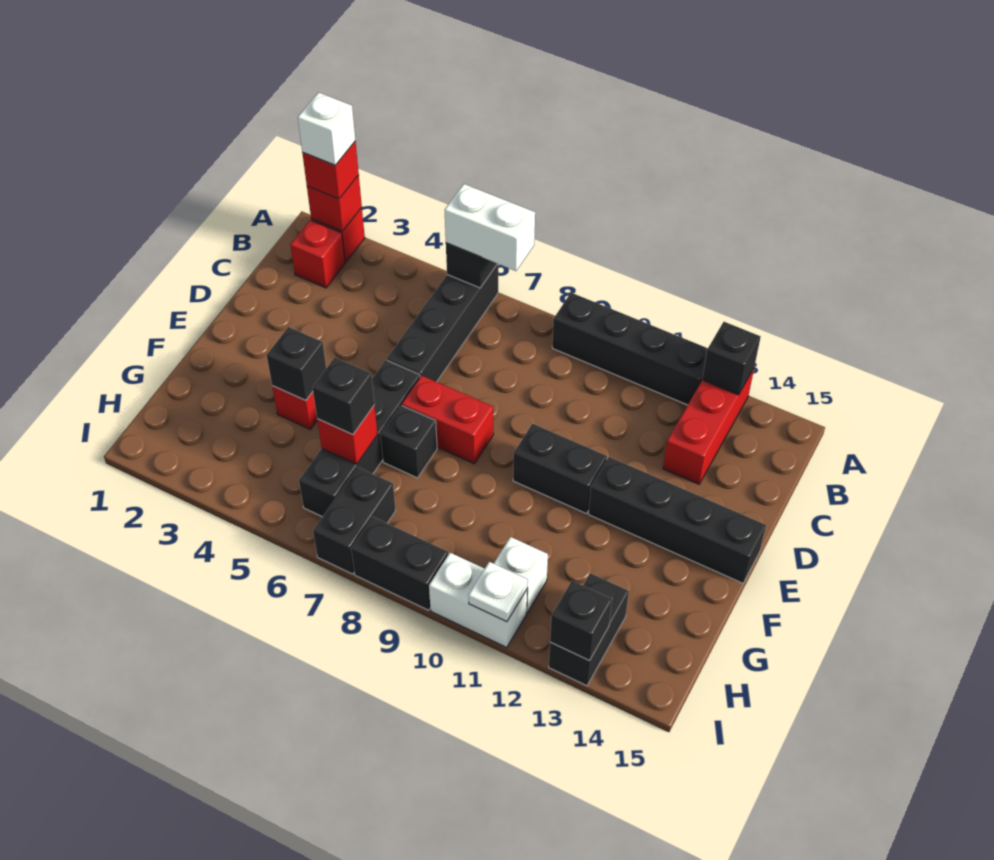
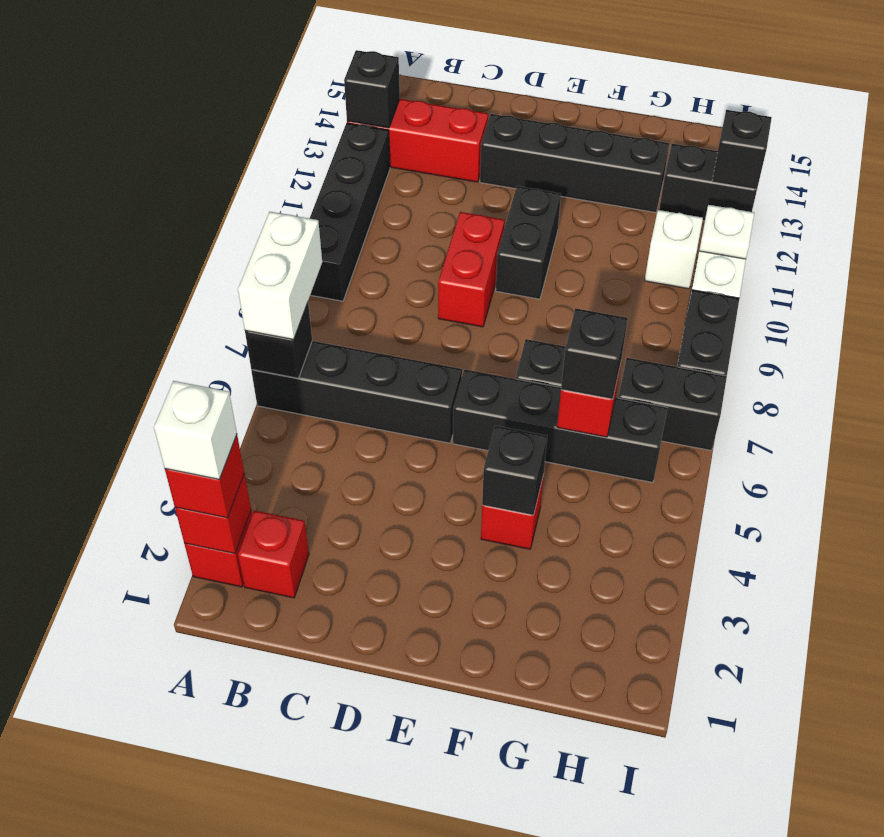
red 1x2 brick [402,376,493,464] -> red 1x2 brick moved to [438,212,505,327]
black 1x4 brick [588,457,766,583] -> black 1x4 brick turned to [480,114,669,212]

